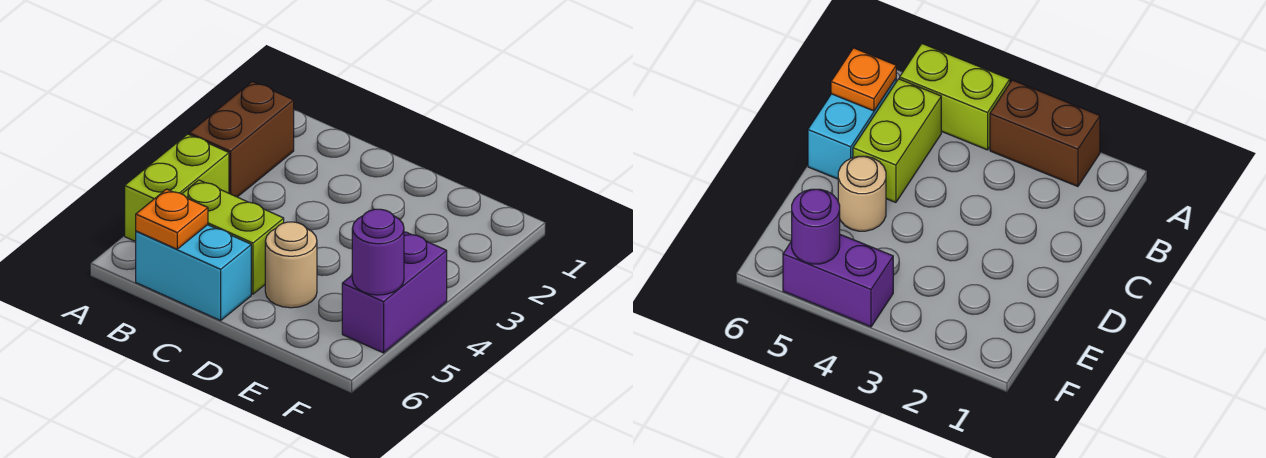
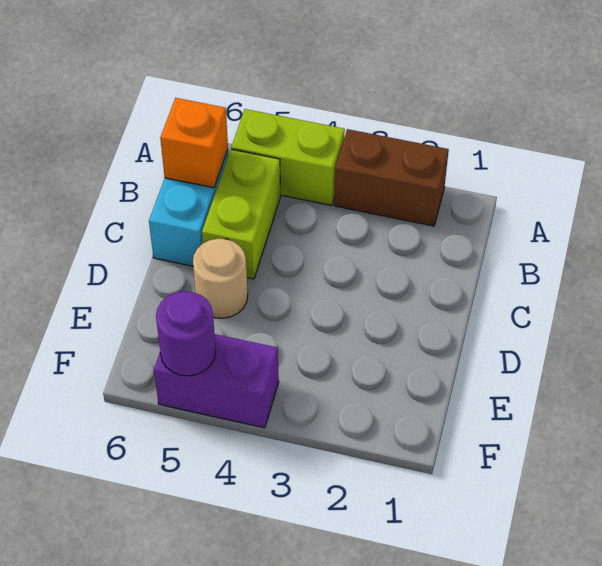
orange 1x1 plate [136,189,208,249] -> orange 1x1 brick [160,98,228,188]

